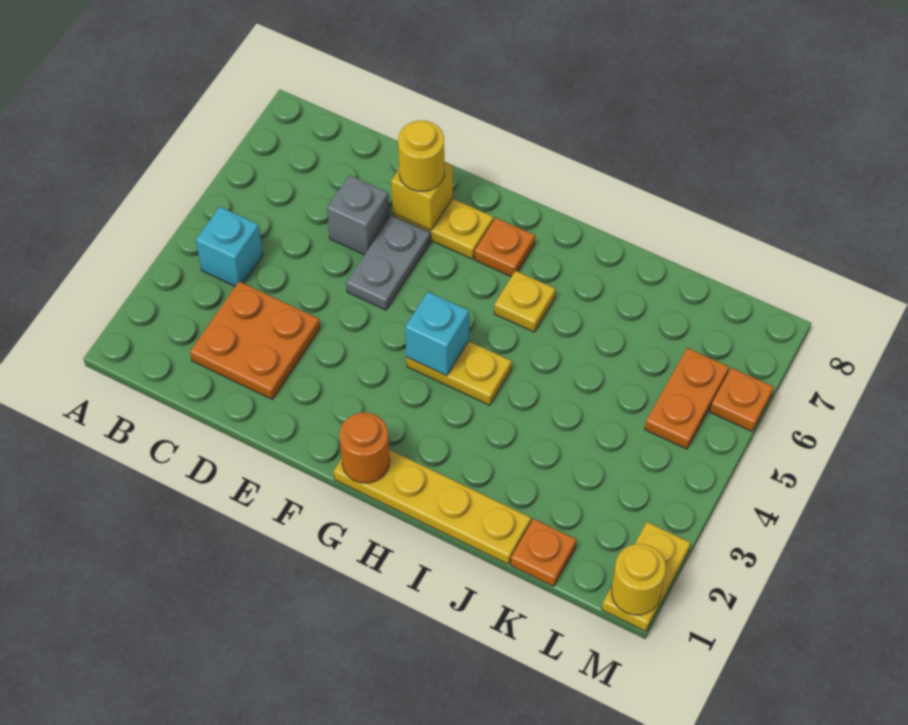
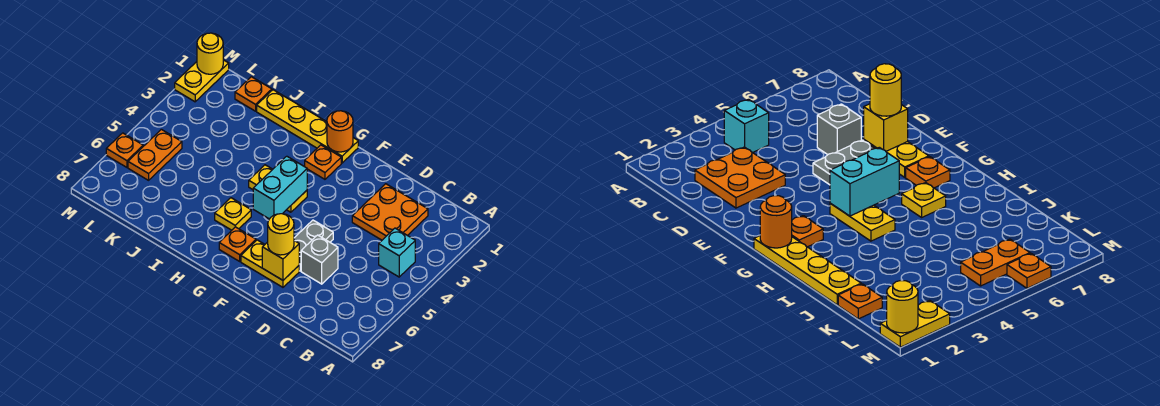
none -> orange 1x1 plate [305,145,341,179]
cyan 1x1 brick [405,292,469,376] -> cyan 1x2 brick [253,156,307,219]

